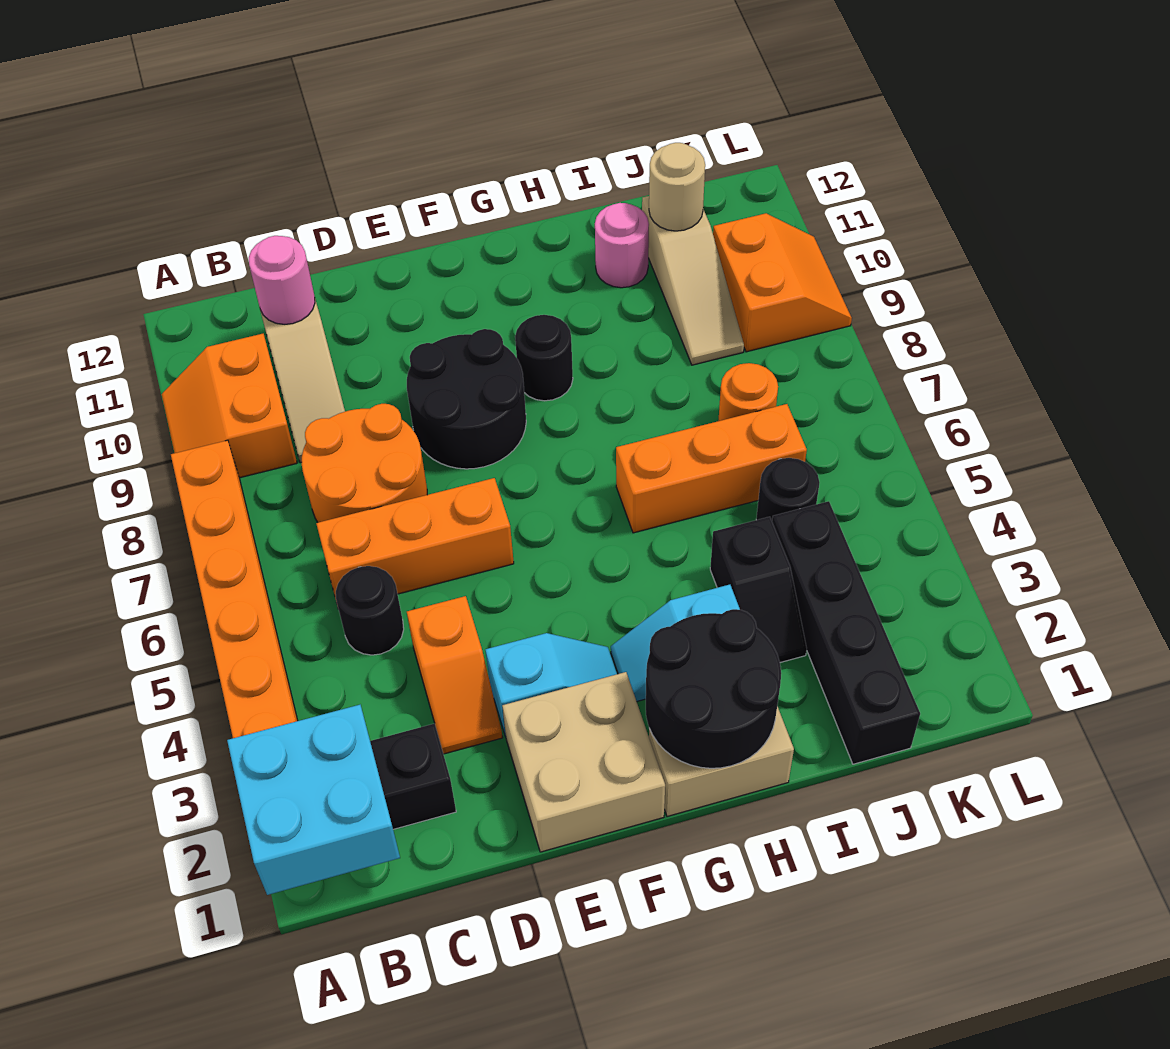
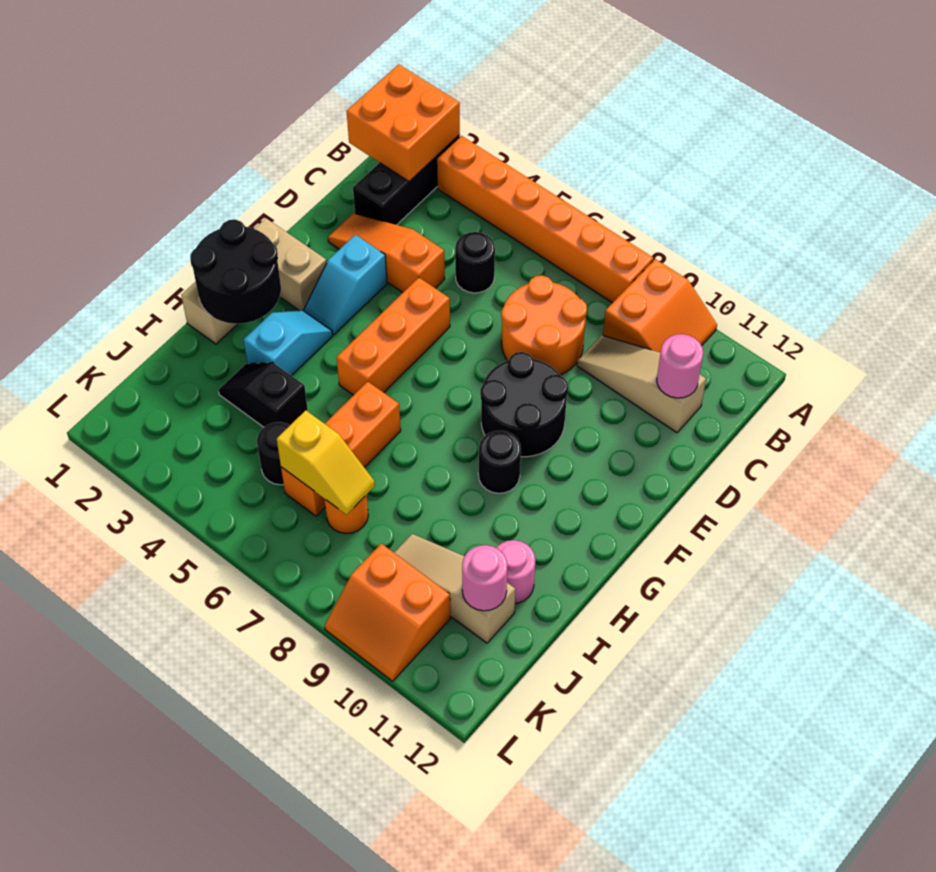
cyan 2x2 brick [227,705,400,895] -> orange 2x2 brick [347,64,460,181]
orange 2x2 slope [162,334,297,478] -> orange 2x2 slope turned to [603,259,717,353]
orange 1x3 brick [316,478,514,606] -> orange 1x3 brick moved to [336,278,450,395]
orange 1x2 slope [407,596,503,754] -> orange 1x3 slope [328,213,445,292]
tan 2x2 brick [502,672,665,852] -> tan 1x2 brick [254,218,327,311]
black 1x4 brick [772,501,920,764] -> none
none -> yellow 1x2 slope [277,410,375,515]
tan 1x1 round brick [649,143,705,231] -> pink 1x1 round brick [462,545,507,611]

